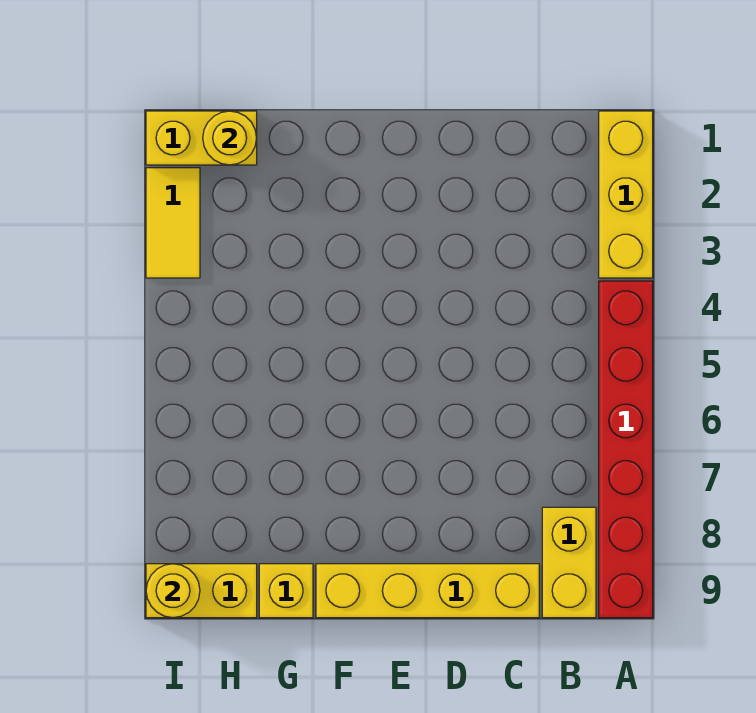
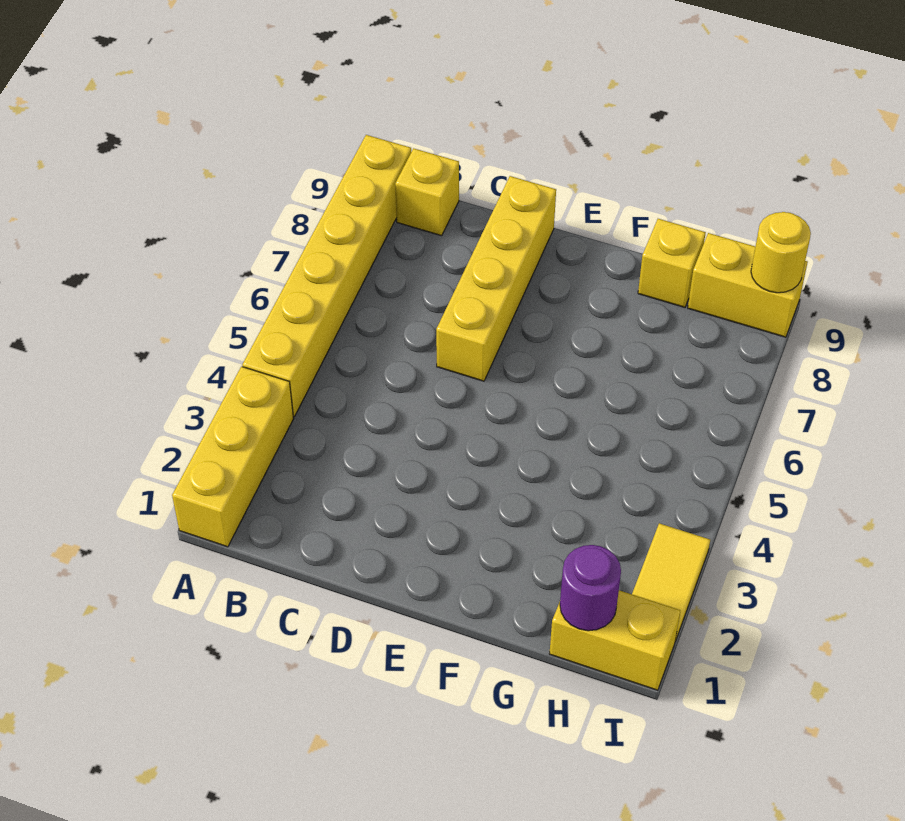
red 1x6 brick [599,281,653,618] -> yellow 1x6 brick [242,135,411,417]
yellow 1x2 brick [542,507,596,618] -> yellow 1x1 brick [395,148,459,236]
yellow 1x4 brick [316,564,539,618] -> yellow 1x4 brick turned to [436,176,556,381]
yellow 1x1 round brick [203,111,257,165] -> purple 1x1 round brick [560,545,621,631]

